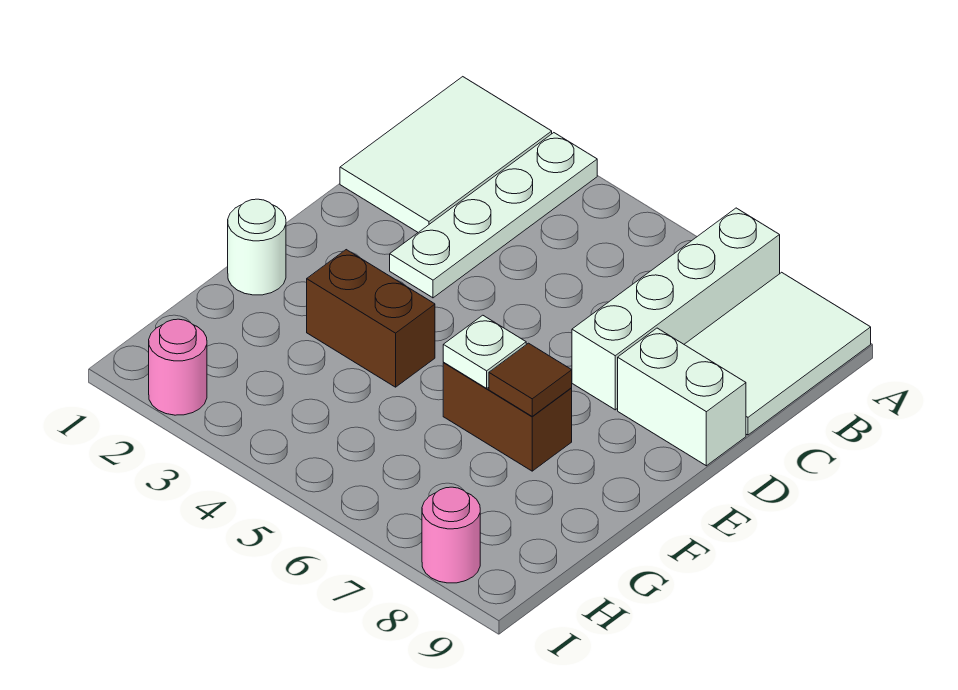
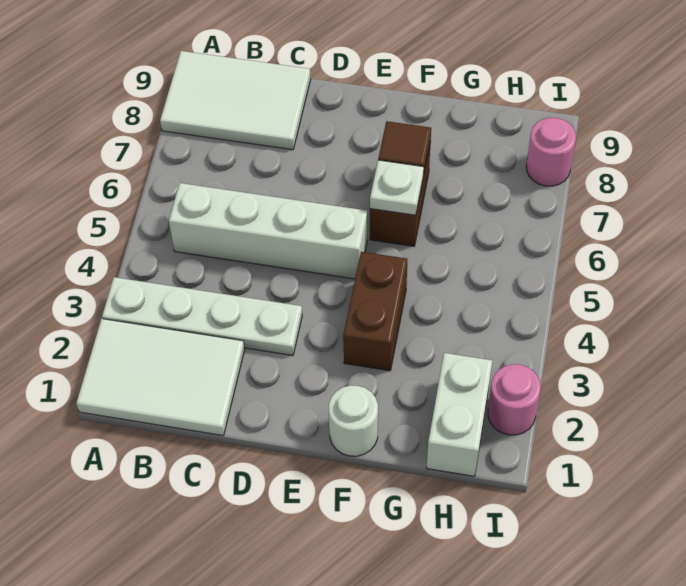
white 1x4 brick [572,208,780,410] -> white 1x4 brick moved to [169,183,367,279]
white 1x2 brick [618,328,746,466] -> white 1x2 brick moved to [427,353,492,476]

